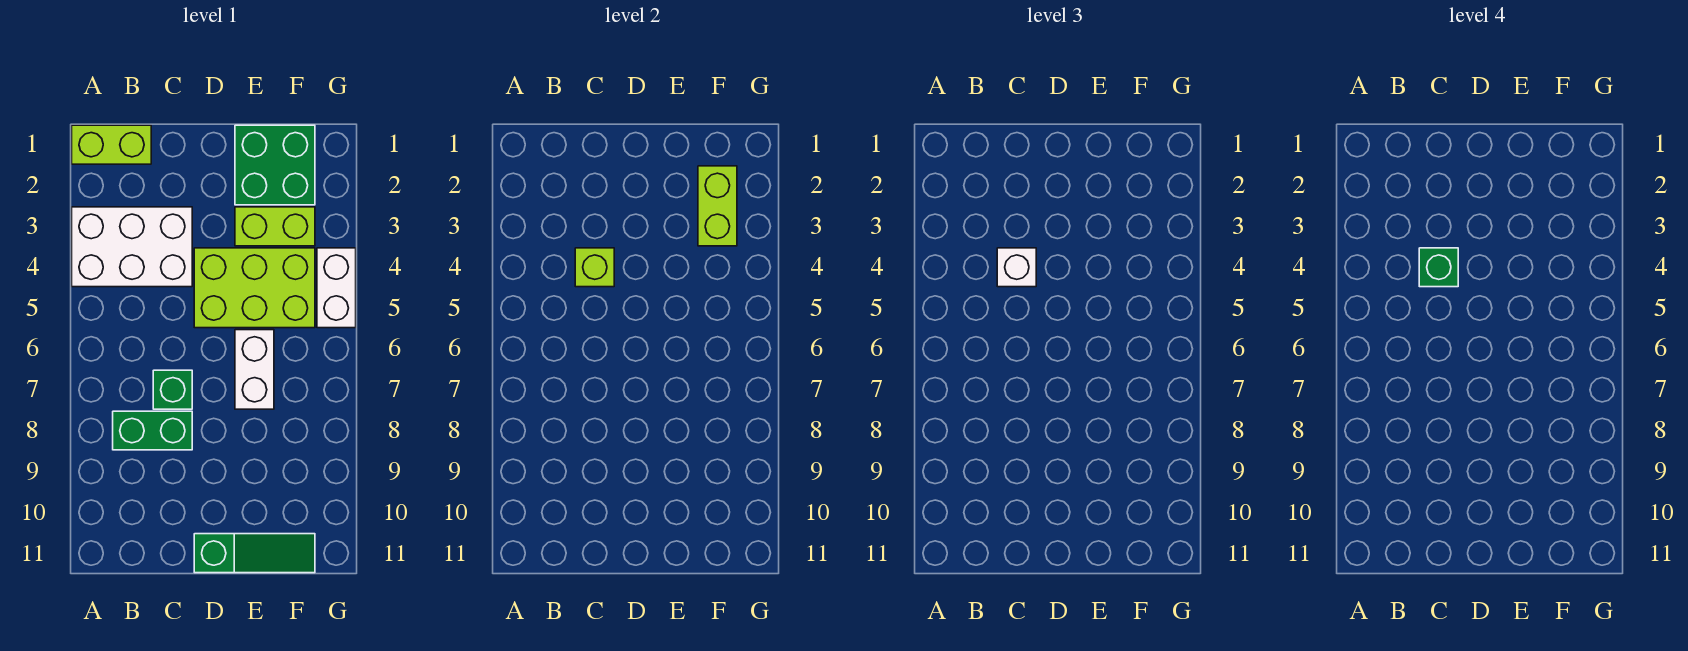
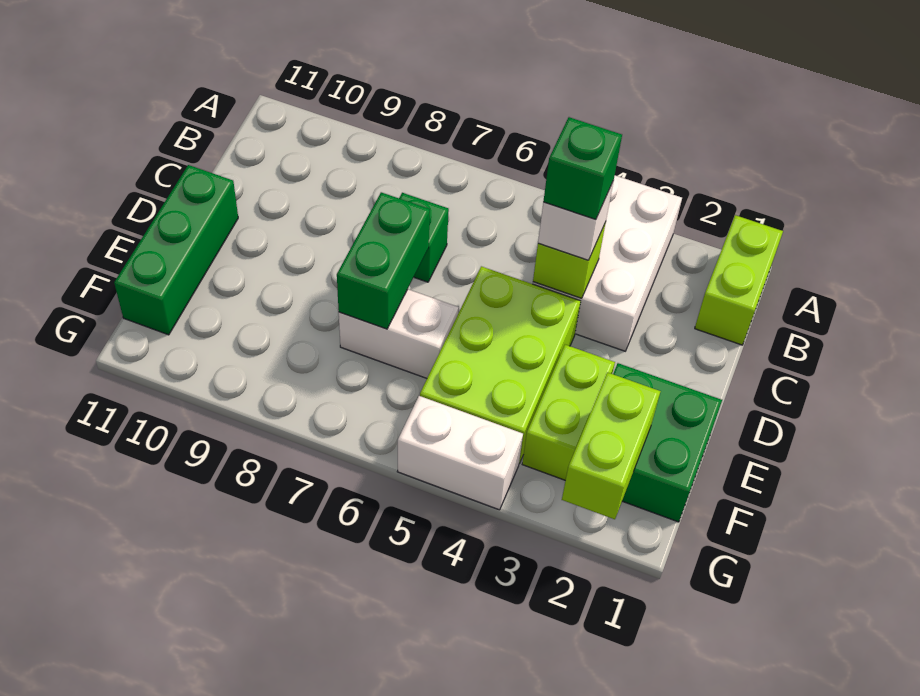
green 1x2 brick [113,411,192,450] -> green 1x2 brick moved to [337,192,430,329]
green 1x3 slope [194,534,315,573] -> green 1x3 brick [114,165,238,335]
lime 1x2 brick [698,166,737,246] -> lime 1x2 brick turned to [562,372,661,519]

